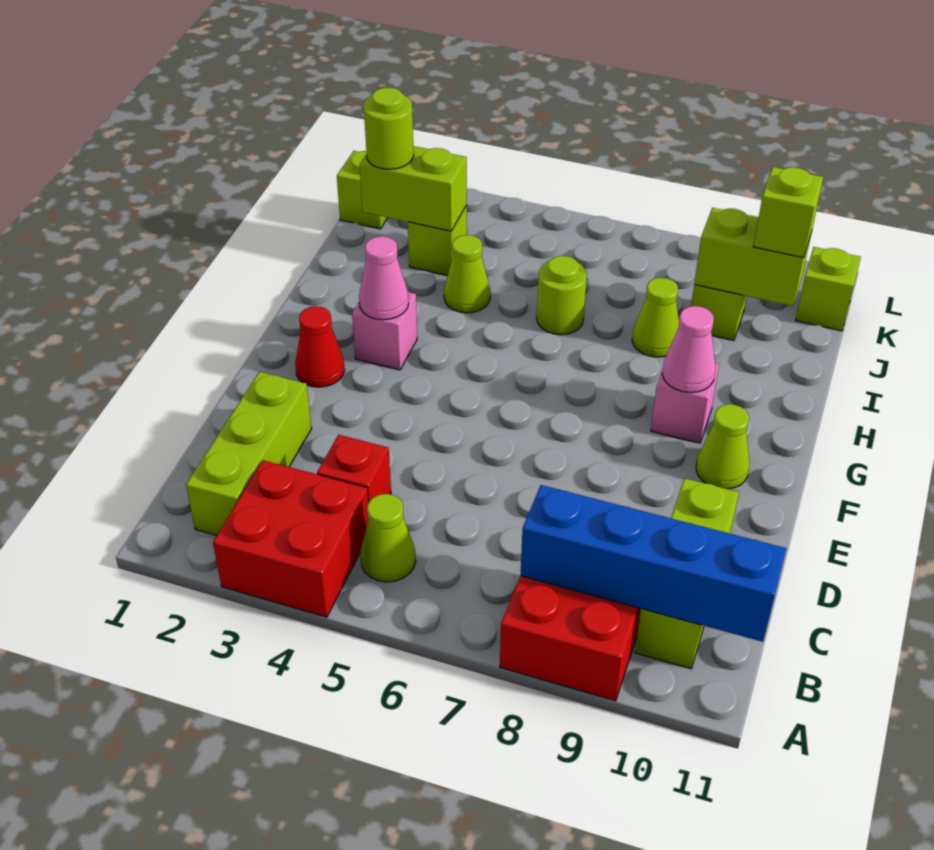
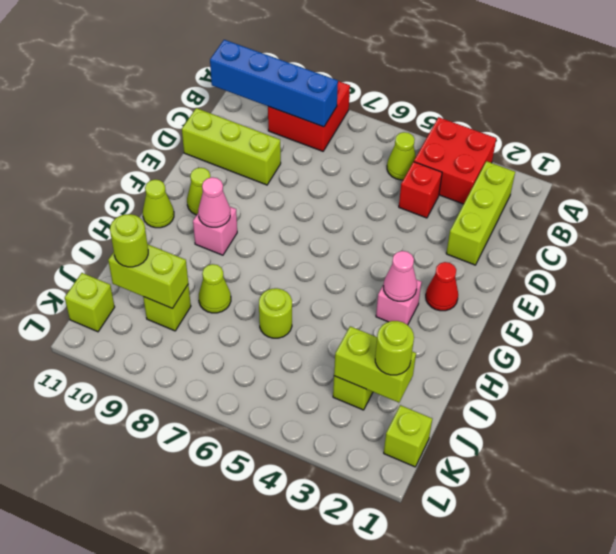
lime 1x3 brick [635,478,739,669] -> lime 1x3 brick turned to [182,108,281,185]
lime 1x1 cone [444,235,490,313] -> lime 1x1 cone moved to [143,180,174,228]
lime 1x1 brick [753,167,823,258] -> lime 1x1 round brick [110,214,148,267]

